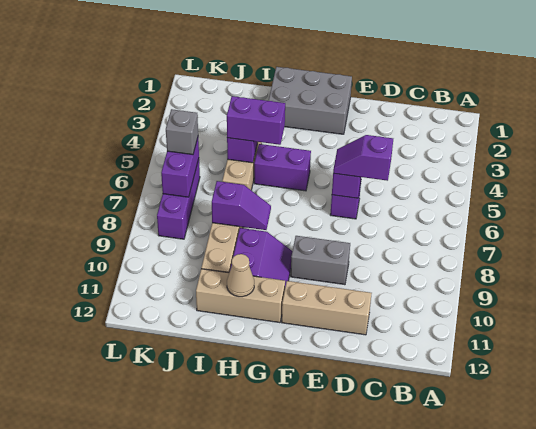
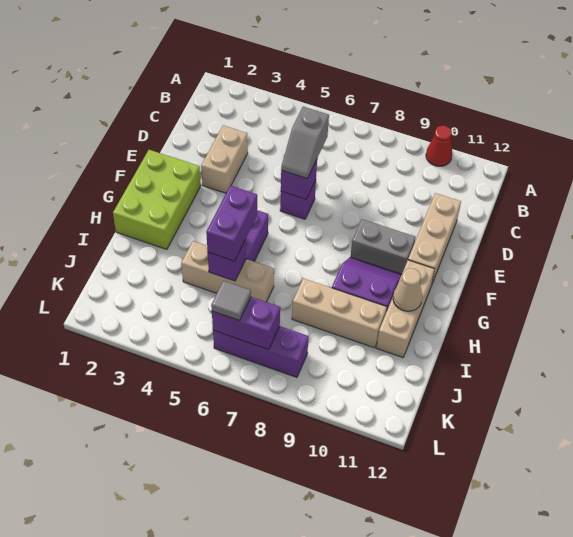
none -> red 1x1 cone [426,126,452,166]
none -> tan 1x2 brick [201,125,248,193]
purple 1x2 slope [333,135,393,181] -> grey 1x2 slope [281,107,329,178]
grey 1x2 brick [291,236,350,285] -> grey 1x2 brick turned to [351,219,416,274]
grey 2x3 brick [269,67,352,134] -> lime 2x3 brick [113,150,201,249]
purple 1x2 slope [212,181,271,230] -> none
grey 1x1 brick [166,109,198,155] -> grey 1x1 tile [211,281,251,320]

